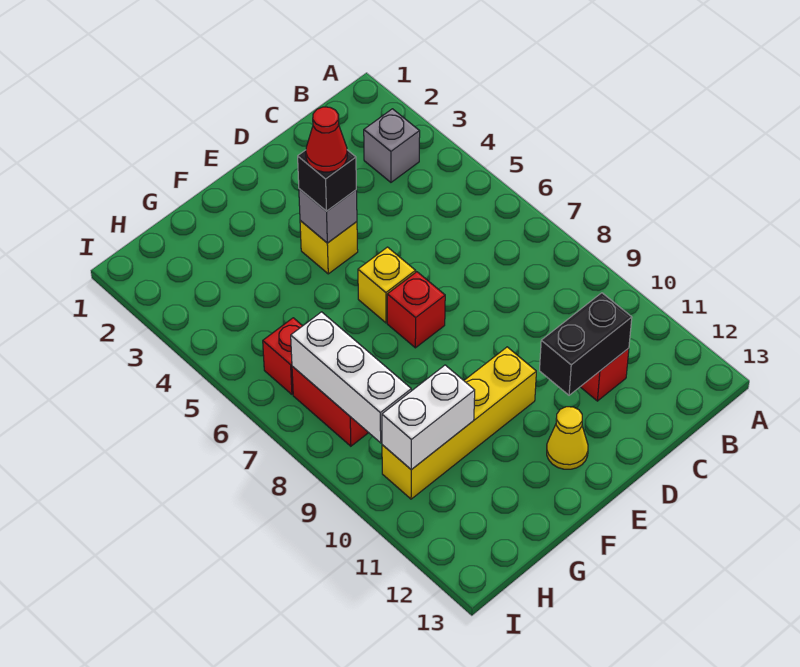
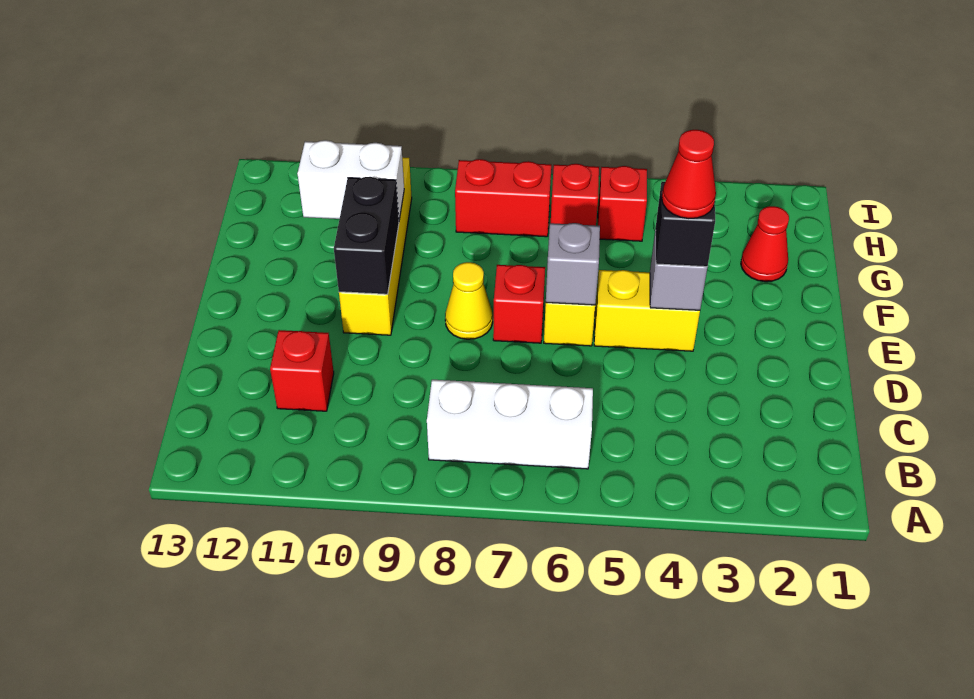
grey 1x1 brick [364,109,420,182] -> grey 1x1 brick moved to [546,223,600,305]
black 1x2 brick [540,293,632,395] -> black 1x2 brick moved to [334,177,399,294]
yellow 1x1 brick [300,221,358,274] -> yellow 1x2 brick [594,270,700,351]
yellow 1x1 cone [547,407,588,469] -> yellow 1x1 cone moved to [445,262,493,339]
none -> red 1x1 cone [741,206,789,282]
white 1x2 brick [382,365,475,470] -> white 1x2 brick turned to [297,140,404,220]
none -> red 1x1 brick [598,166,647,241]
white 1x3 brick [291,312,411,443] -> white 1x3 brick moved to [427,380,593,469]

